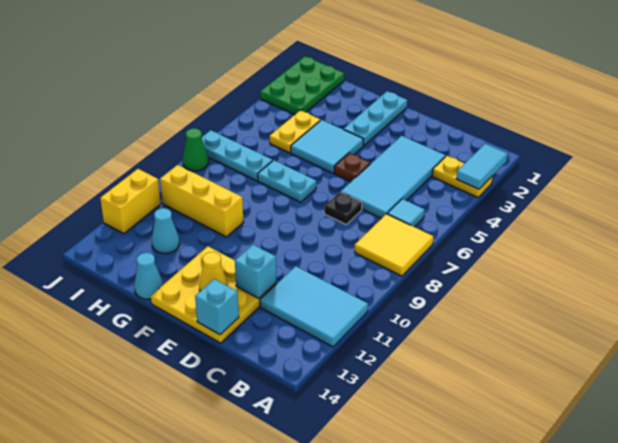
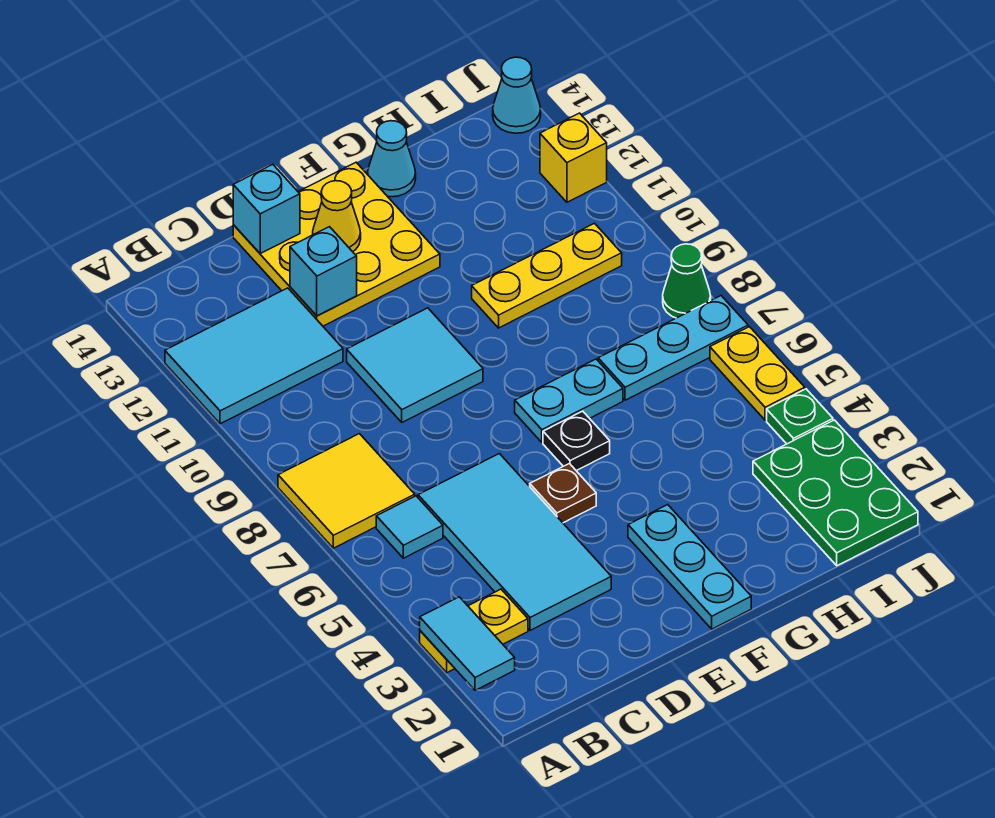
black 1x1 plate [324,192,362,224] -> black 1x1 plate moved to [543,411,610,471]
cyan 2x2 tile [291,120,363,173] -> cyan 2x2 tile moved to [347,308,483,422]
yellow 1x3 brick [160,165,244,237] -> yellow 1x3 plate [472,223,622,328]
yellow 1x2 plate [270,110,320,153] -> yellow 1x2 plate moved to [710,327,805,420]
cyan 1x1 cone [152,208,179,254] -> cyan 1x1 cone moved to [493,57,541,133]
none -> green 1x1 plate [767,389,833,444]
yellow 1x2 brick [100,169,161,234] -> yellow 1x1 brick [540,113,607,202]

